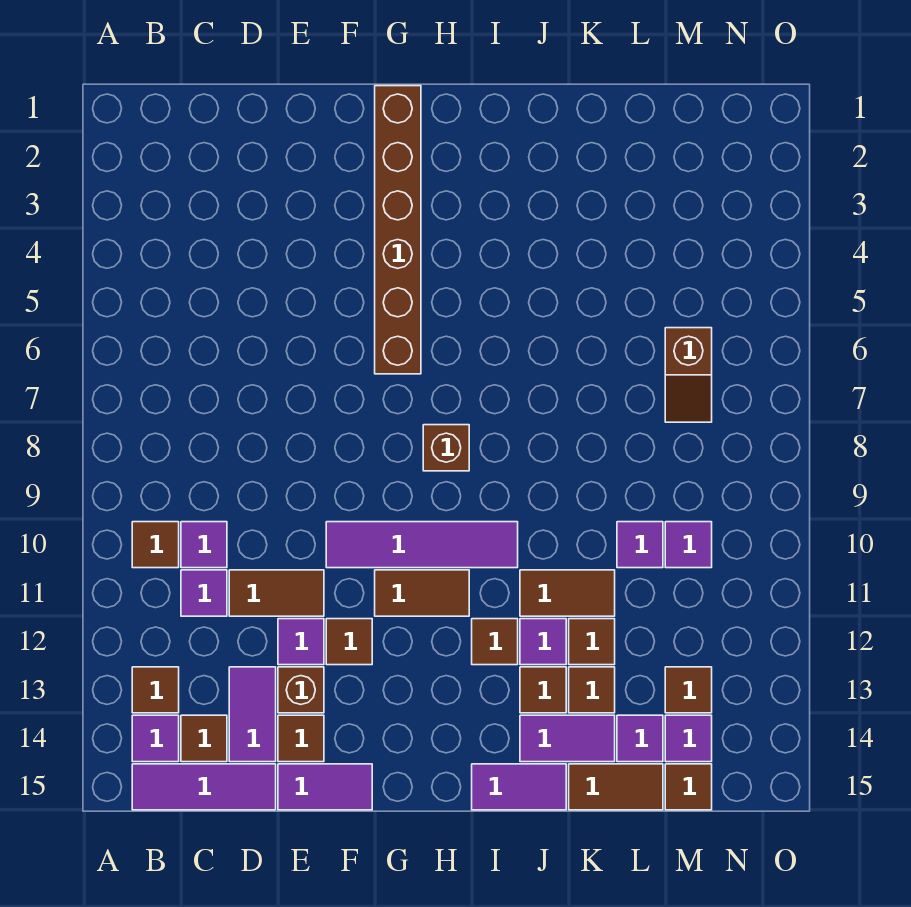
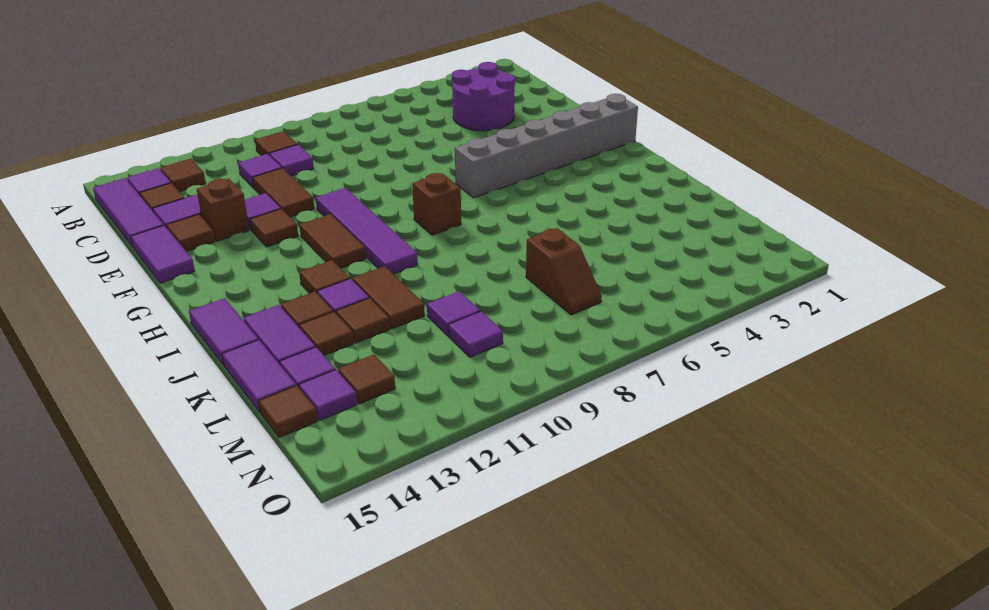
none -> purple 2x2 round brick [452,62,515,131]
brown 1x6 brick [375,86,421,374] -> grey 1x6 brick [455,94,638,198]
brown 1x2 tile [569,764,663,810] -> purple 1x2 tile [222,340,296,412]
brown 1x2 slope [665,328,712,422] -> brown 1x2 slope turned to [526,228,602,315]

